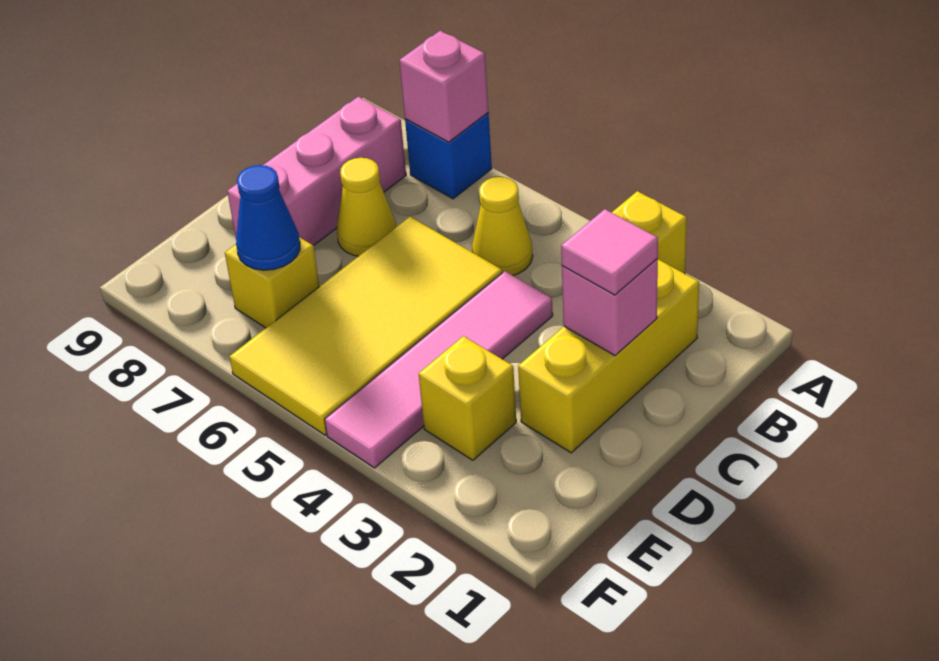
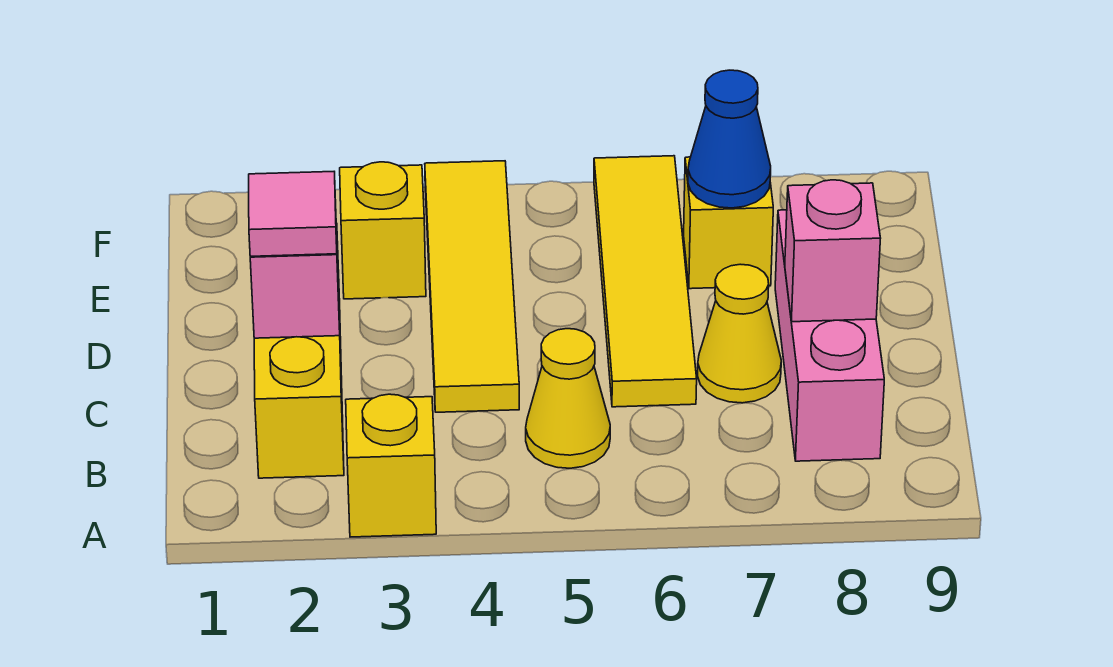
blue 1x1 brick [405,113,492,199] -> none
pink 1x1 brick [399,31,488,142] -> pink 1x1 brick moved to [785,180,880,322]
pink 1x4 tile [325,271,553,468] -> yellow 1x4 tile [425,161,519,412]
yellow 2x4 tile [230,217,503,435] -> yellow 1x4 tile [594,156,697,407]

